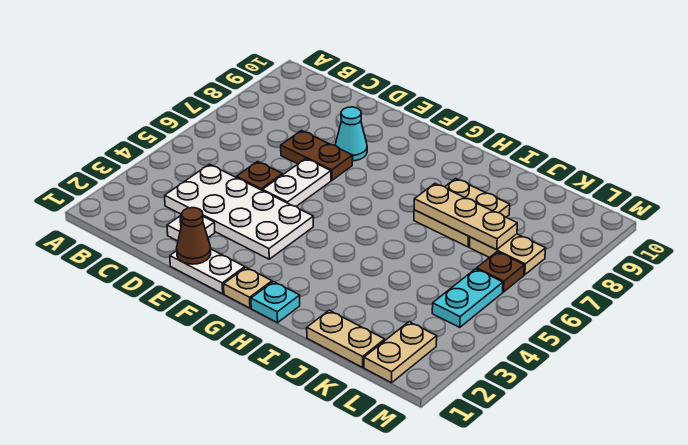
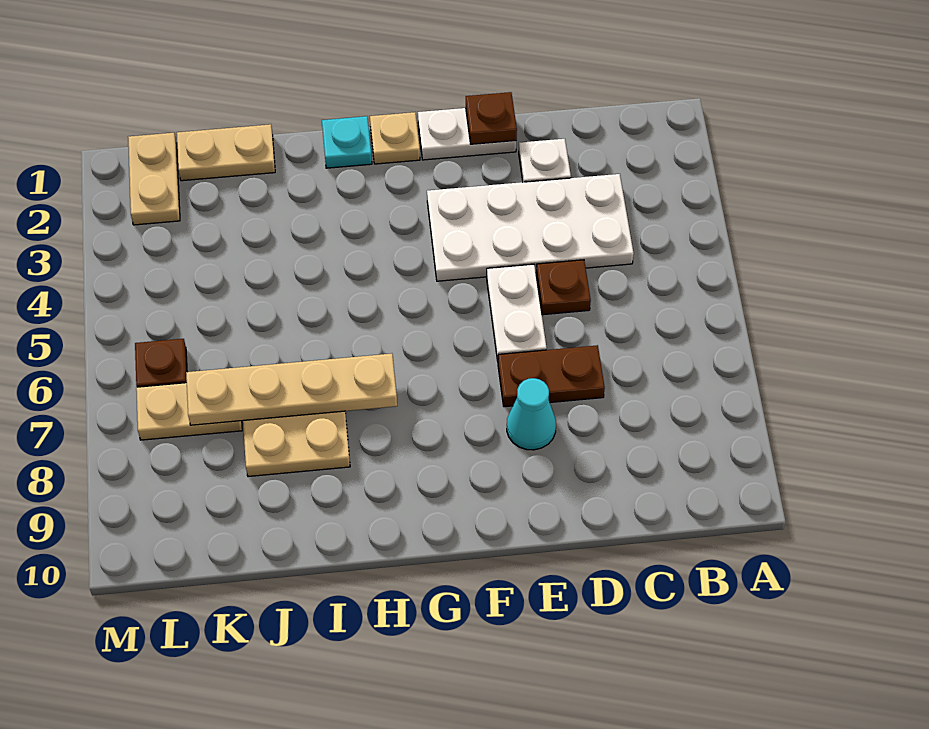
brown 1x1 cone [177,208,211,264] -> brown 1x1 plate [466,92,517,144]
tan 1x3 plate [414,184,517,250] -> tan 1x4 plate [186,353,397,425]
cyan 1x2 plate [432,269,503,327] -> none

